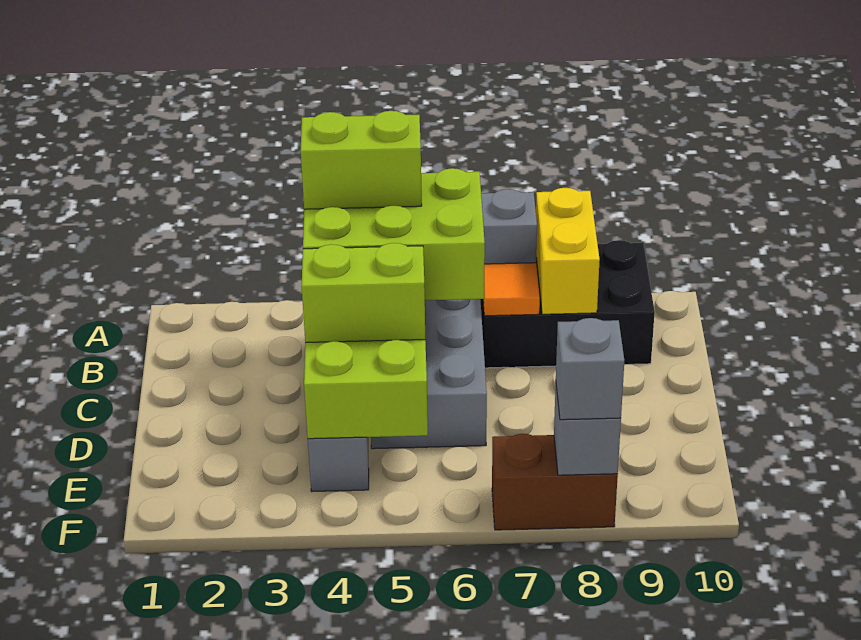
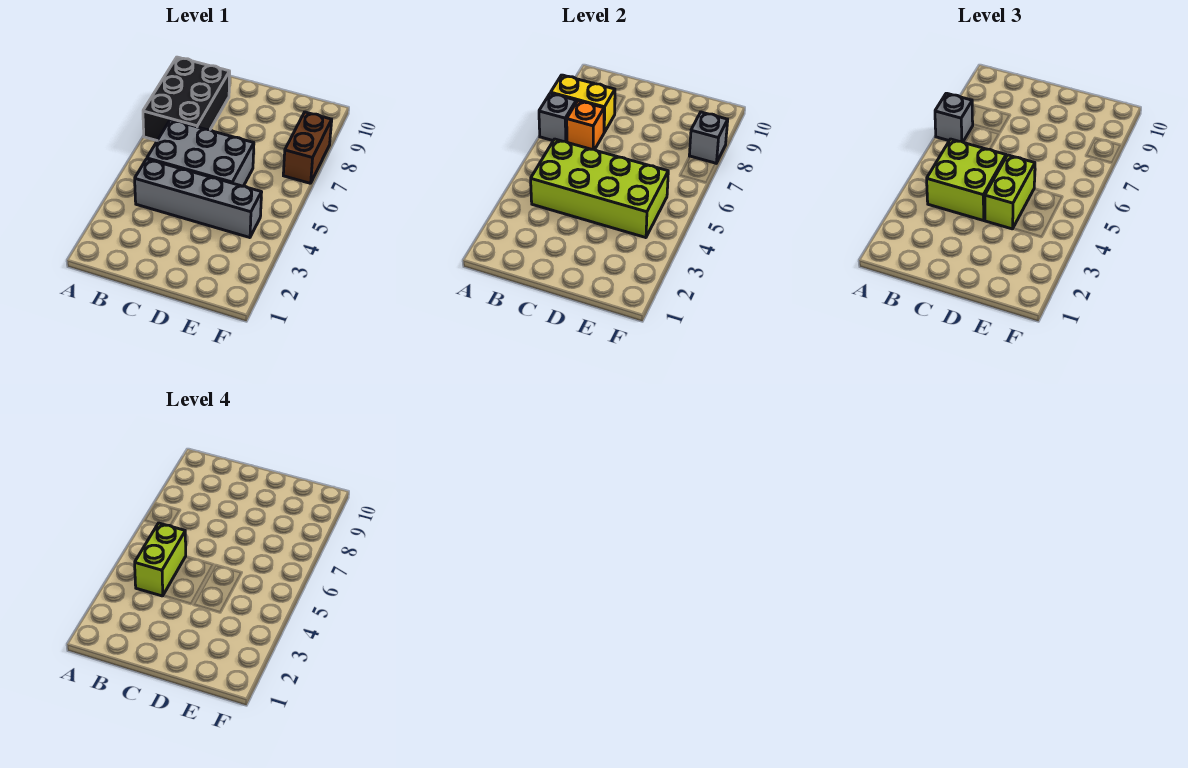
lime 2x3 brick [303,168,485,300] -> lime 2x2 brick [927,139,1006,220]
orange 1x1 tile [483,263,540,316] -> orange 1x1 brick [567,101,604,150]
grey 1x1 brick [556,318,624,420] -> grey 1x1 brick moved to [935,93,973,142]

